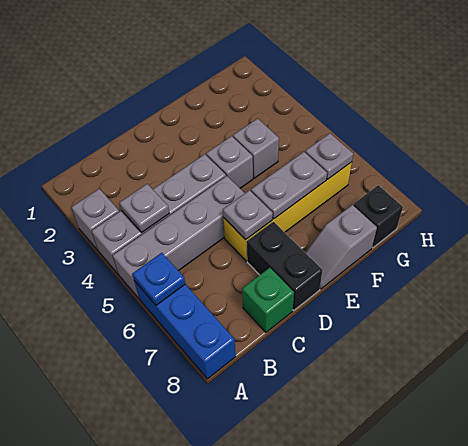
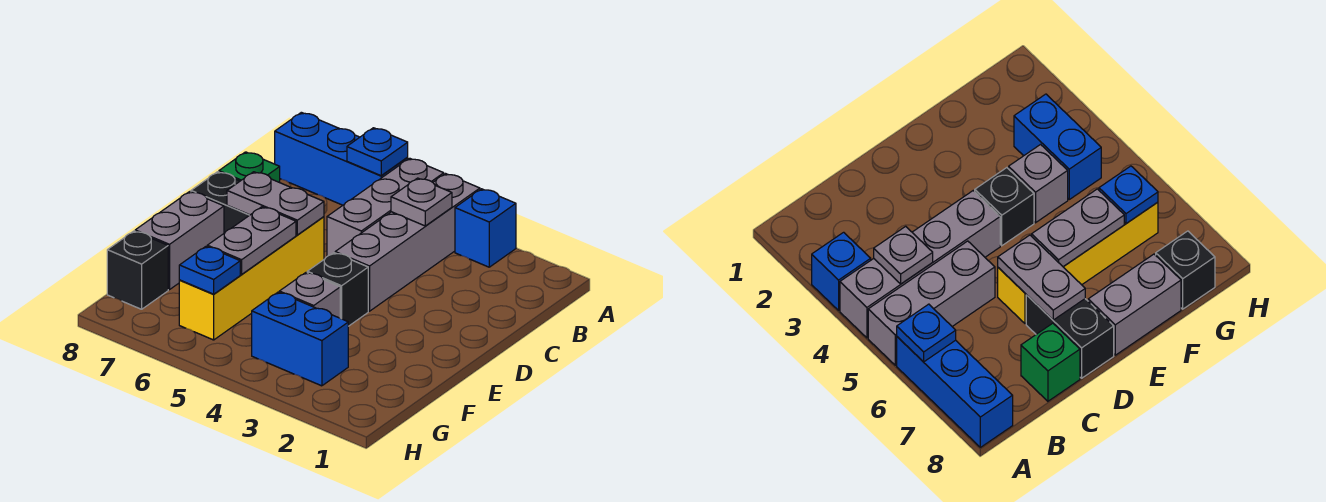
grey 1x1 brick [71,189,119,250] -> blue 1x1 brick [455,189,516,267]
grey 1x4 brick [113,176,245,299] -> grey 1x3 brick [327,158,444,256]
grey 1x1 plate [223,190,273,240] -> grey 1x2 plate [227,172,324,235]
grey 1x1 brick [206,136,253,188] -> black 1x1 brick [307,253,368,326]
grey 1x2 slope [305,205,377,289] -> grey 1x2 brick [135,192,224,290]
none -> blue 1x2 brick [252,292,348,386]
grey 1x1 plate [305,133,353,179] -> blue 1x1 plate [179,246,240,294]

